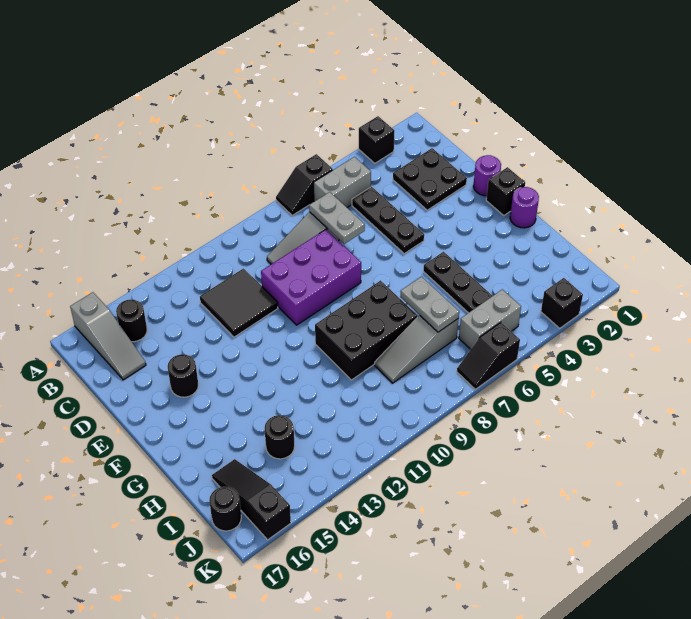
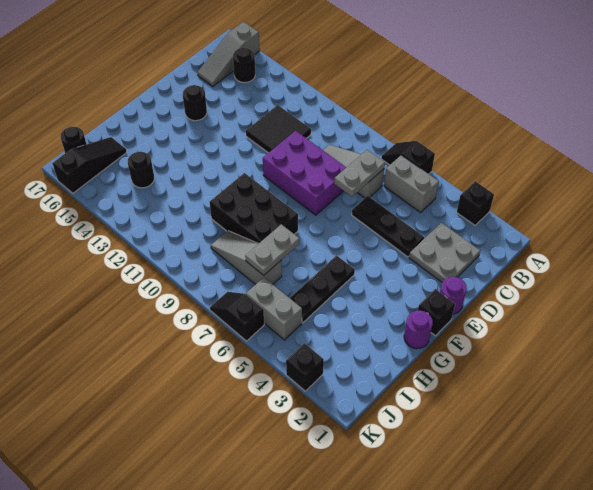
black 2x2 plate [393,148,467,210] -> grey 2x2 plate [409,223,480,282]
black 1x3 plate [352,187,424,254] -> black 1x3 plate turned to [352,196,424,257]

